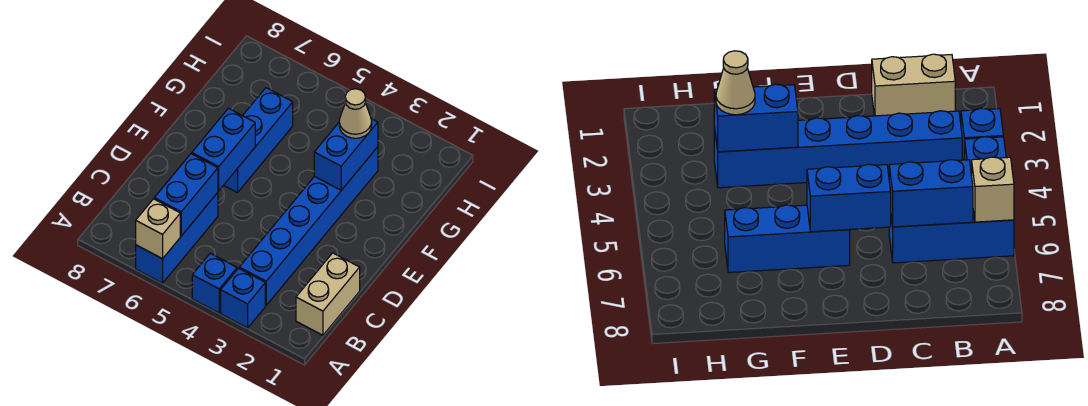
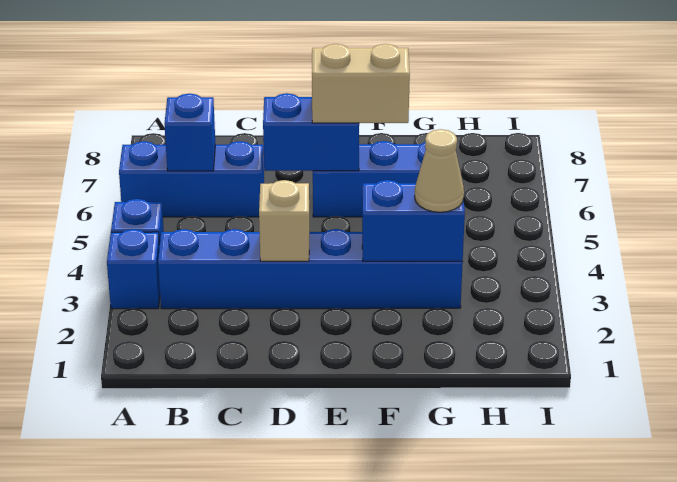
tan 1x1 brick [136,199,180,259] -> tan 1x1 brick moved to [259,180,310,261]
tan 1x2 brick [296,253,360,335] -> tan 1x2 brick moved to [312,44,410,123]
blue 1x2 brick [154,154,218,236] -> blue 1x1 brick [165,94,215,171]

